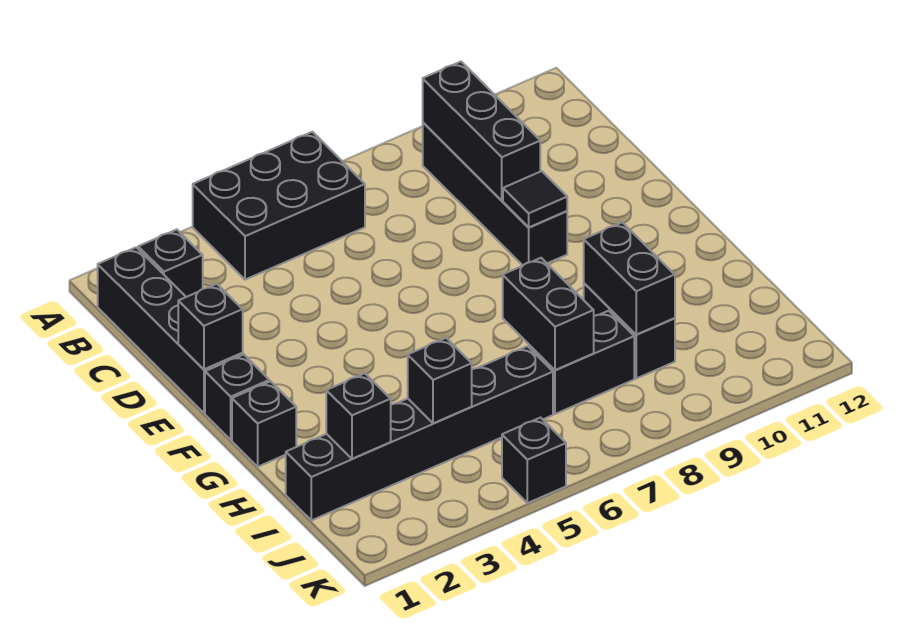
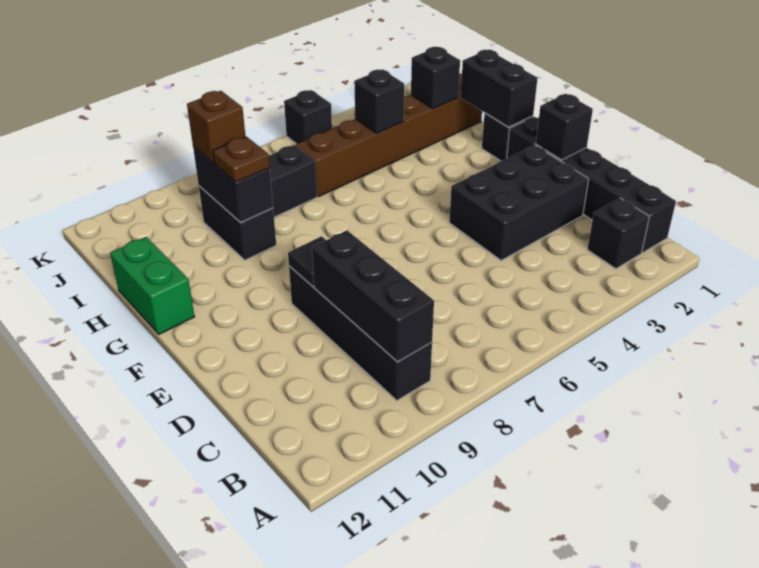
black 2x3 brick [193,132,365,280] -> black 2x3 brick moved to [449,145,589,260]
none -> green 1x2 brick [110,237,194,334]
black 1x2 brick [503,258,594,370] -> black 1x2 brick moved to [461,50,538,127]
none -> brown 1x1 plate [213,137,270,182]
black 1x6 brick [286,346,553,520] -> brown 1x6 brick [296,74,482,197]
none -> brown 1x1 brick [187,91,245,163]

